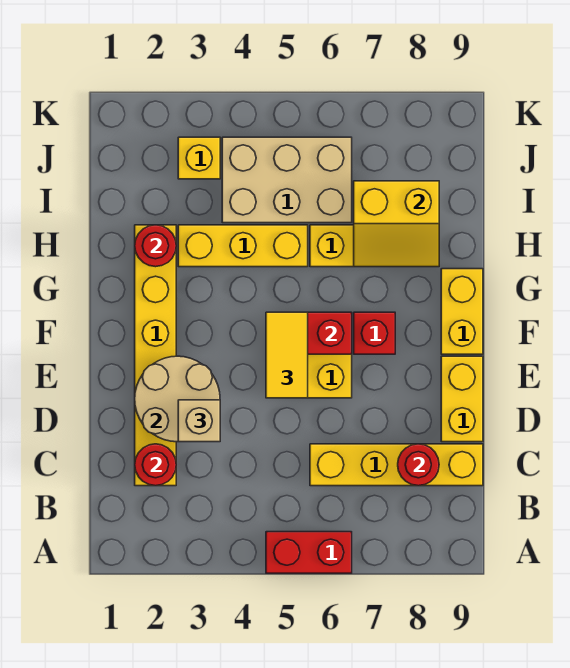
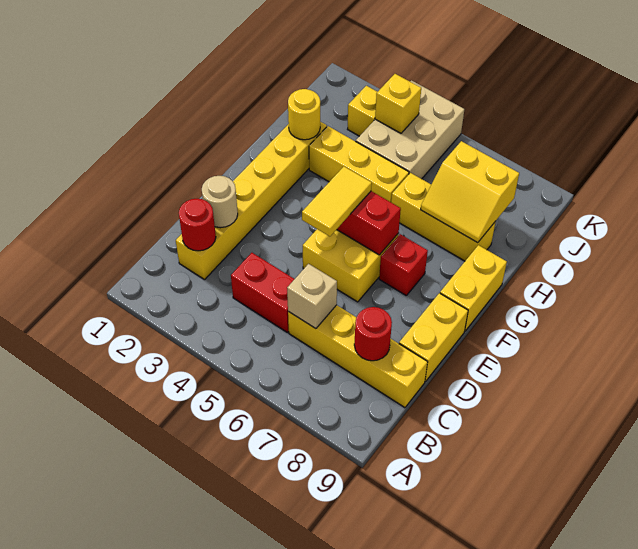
red 1x2 brick [266,532,352,573] -> red 1x2 brick moved to [231,253,294,332]
tan 2x2 round brick [135,356,220,442] -> tan 1x1 round brick [202,176,238,228]
tan 1x1 brick [178,400,220,442] -> tan 1x1 brick moved to [287,264,337,329]
red 1x1 round brick [135,225,176,267] -> yellow 1x1 round brick [288,89,320,140]
tan 2x3 brick [222,137,352,223] -> tan 2x3 brick turned to [356,80,464,179]
none -> yellow 1x1 brick [375,74,421,133]

